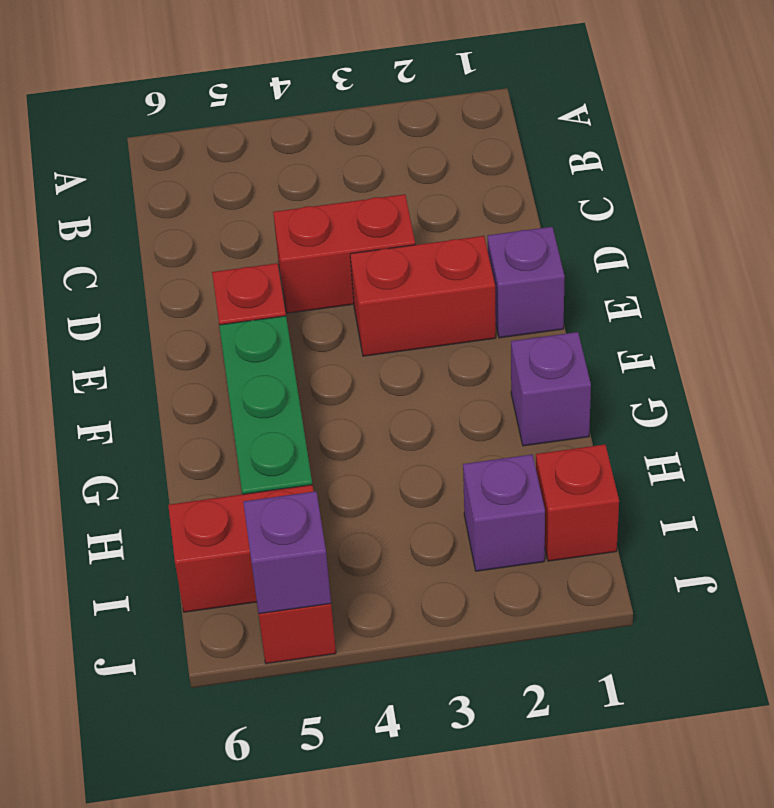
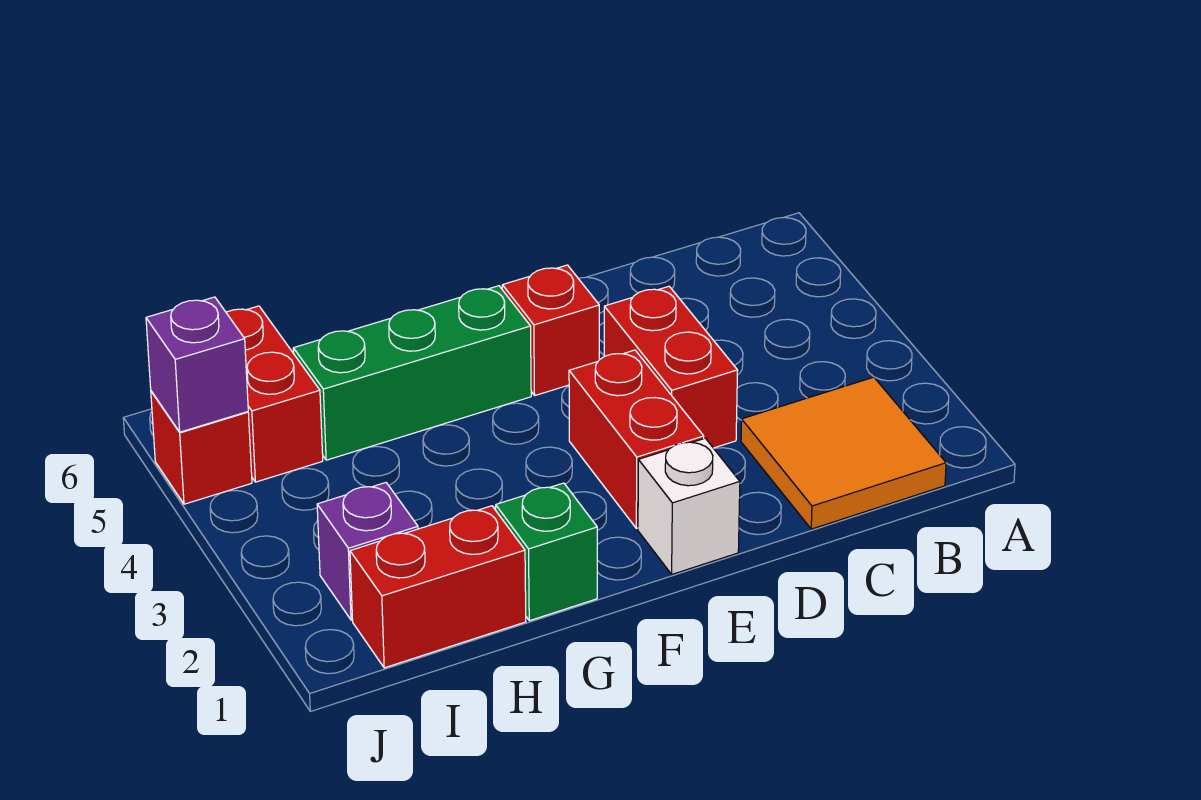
none -> orange 2x2 tile [741,377,946,529]
purple 1x1 brick [488,227,565,338] -> white 1x1 brick [638,438,740,574]
purple 1x1 brick [511,332,591,446] -> green 1x1 brick [496,483,597,621]
red 1x1 brick [536,444,619,561] -> red 1x2 brick [350,506,526,668]

